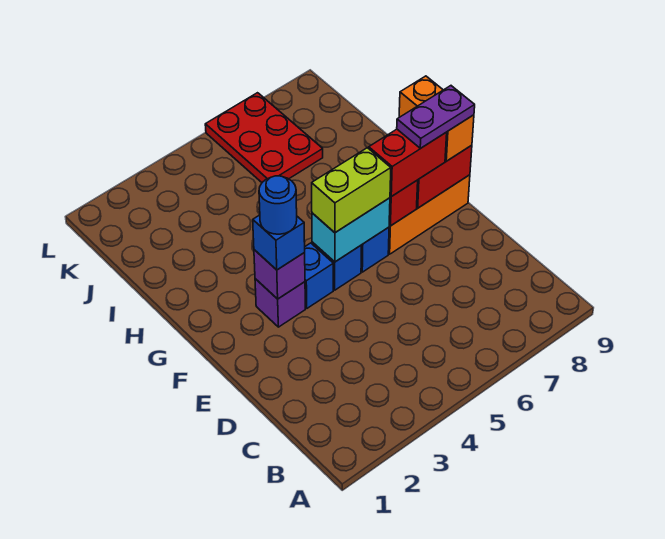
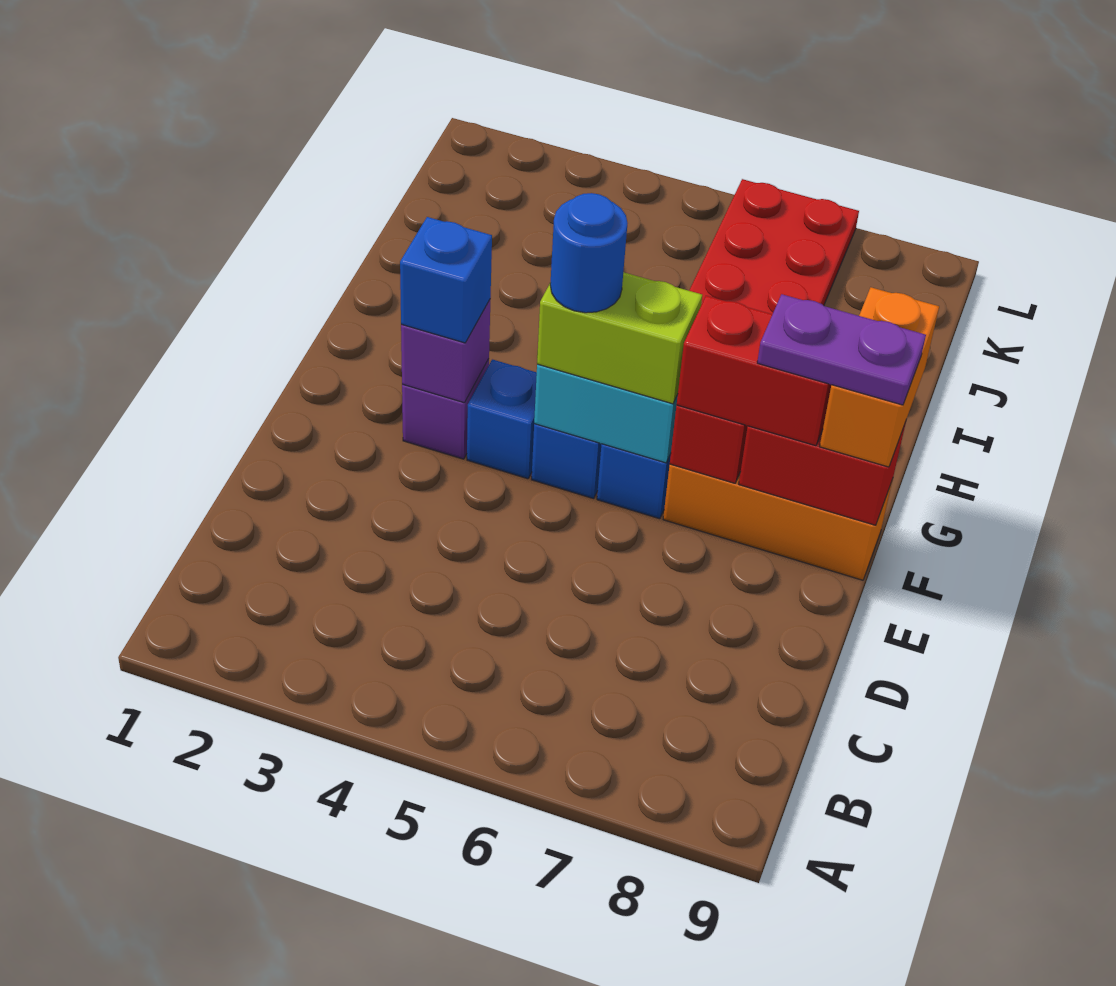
blue 1x1 round brick [259,176,297,234] -> blue 1x1 round brick moved to [550,193,627,313]

